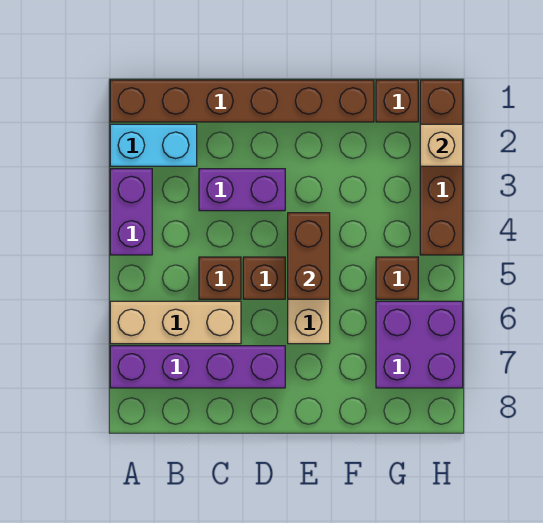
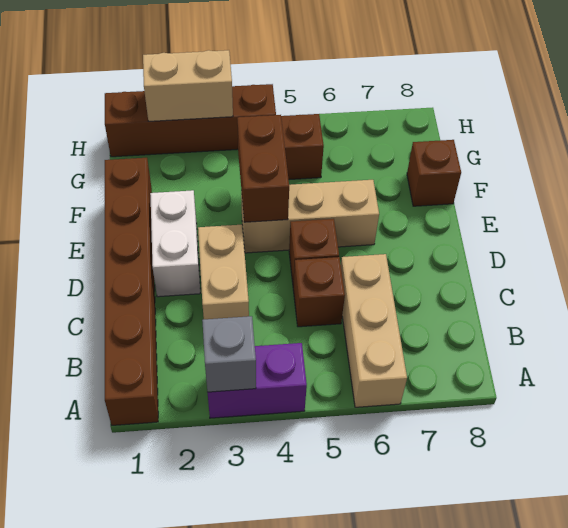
cyan 1x2 brick [110,124,197,166] -> none
none -> grey 1x1 brick [202,316,256,392]
purple 1x4 brick [110,346,285,388] -> none
purple 1x2 brick [199,169,285,211] -> tan 1x2 brick [198,225,249,319]
none -> white 1x2 brick [150,190,200,297]
brown 1x2 brick [288,213,330,299] -> brown 1x2 brick turned to [237,115,289,222]
brown 1x1 brick [376,80,418,122] -> brown 1x1 brick moved to [407,140,461,206]
purple 2x2 brick [376,301,463,388] -> none
tan 1x1 brick [420,124,463,166] -> tan 1x2 brick [143,50,233,121]

